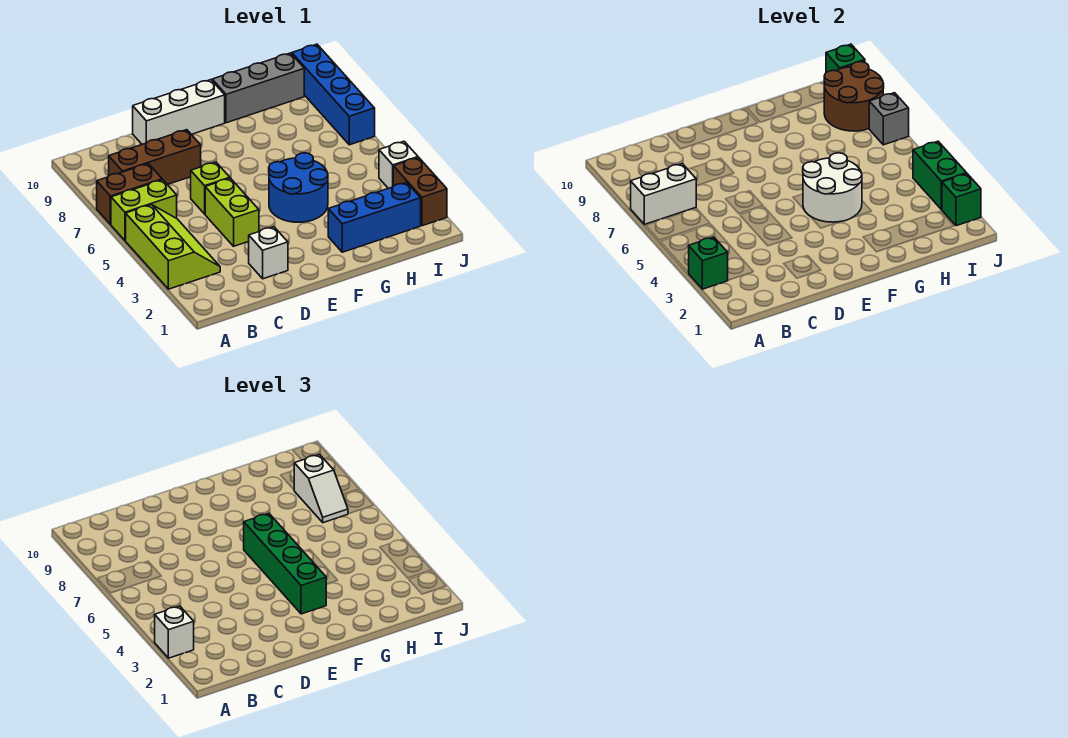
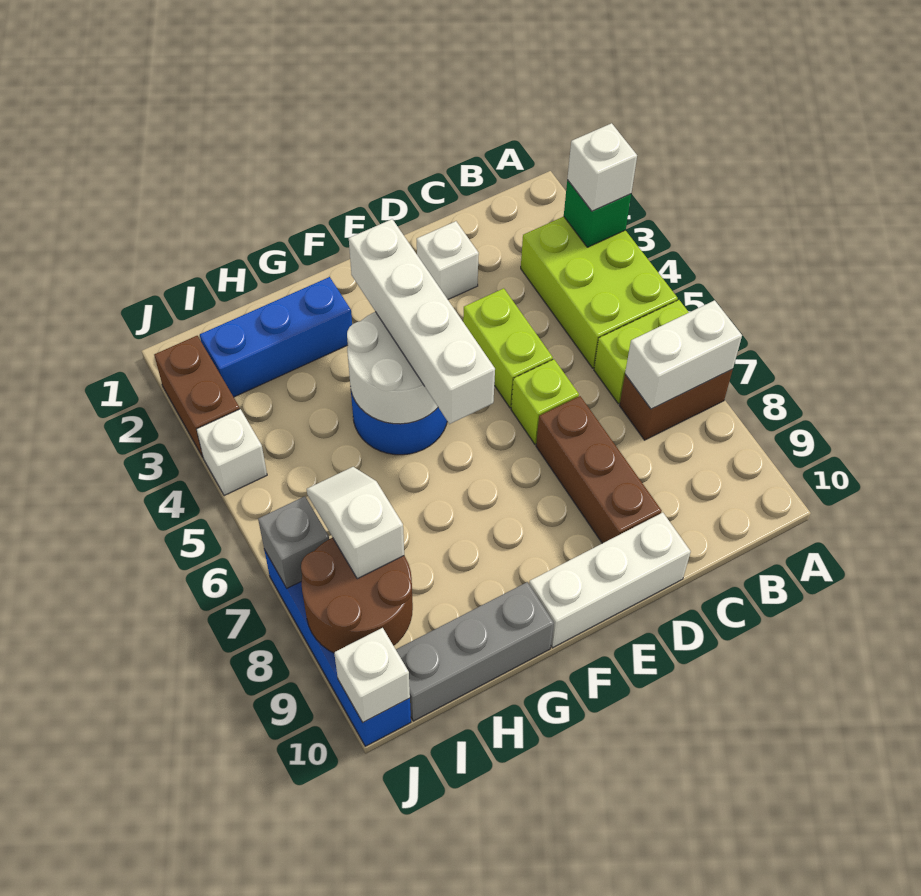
lime 2x3 slope [126,205,220,289] -> lime 2x3 brick [521,217,678,368]
brown 1x3 brick [109,130,201,185] -> brown 1x3 brick turned to [536,396,662,543]
green 1x4 brick [244,513,326,614] -> white 1x4 brick [349,219,495,424]
green 1x1 brick [942,174,981,226] -> none
green 1x2 brick [913,141,967,209] -> none
green 1x1 brick [826,44,865,73] -> white 1x1 brick [334,628,410,722]

